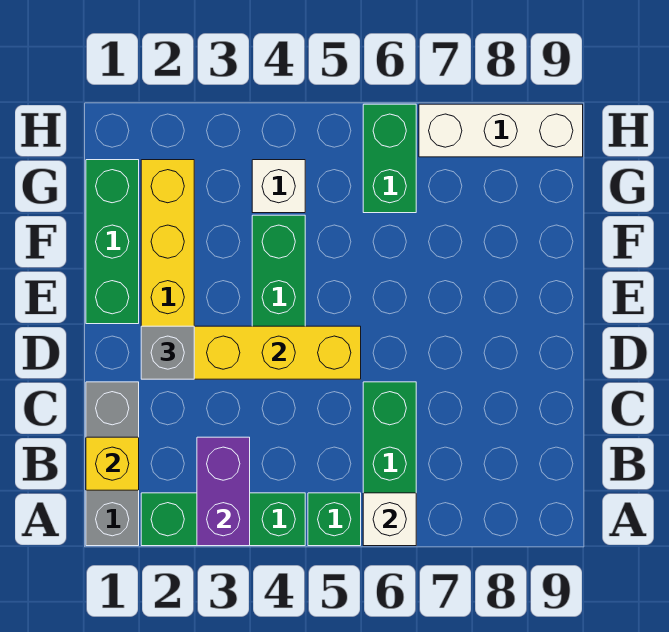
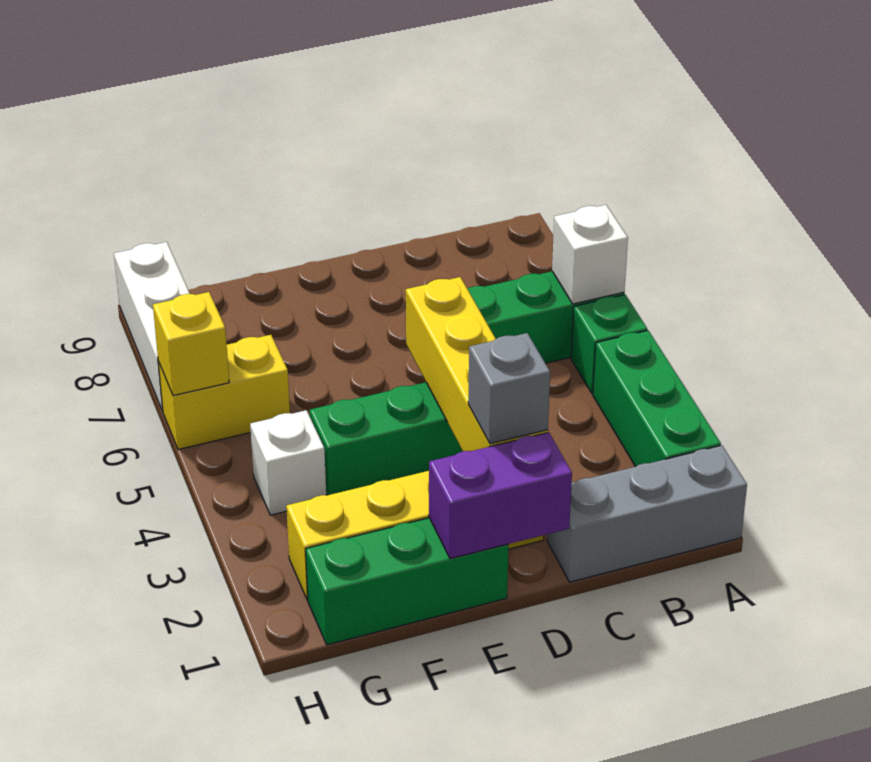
purple 1x2 brick [197,437,250,546] -> purple 1x2 brick moved to [429,432,572,559]
yellow 1x1 brick [86,437,139,490] -> yellow 1x1 brick moved to [153,292,229,396]
green 1x2 brick [363,104,416,213] -> yellow 1x2 brick [158,335,290,449]

